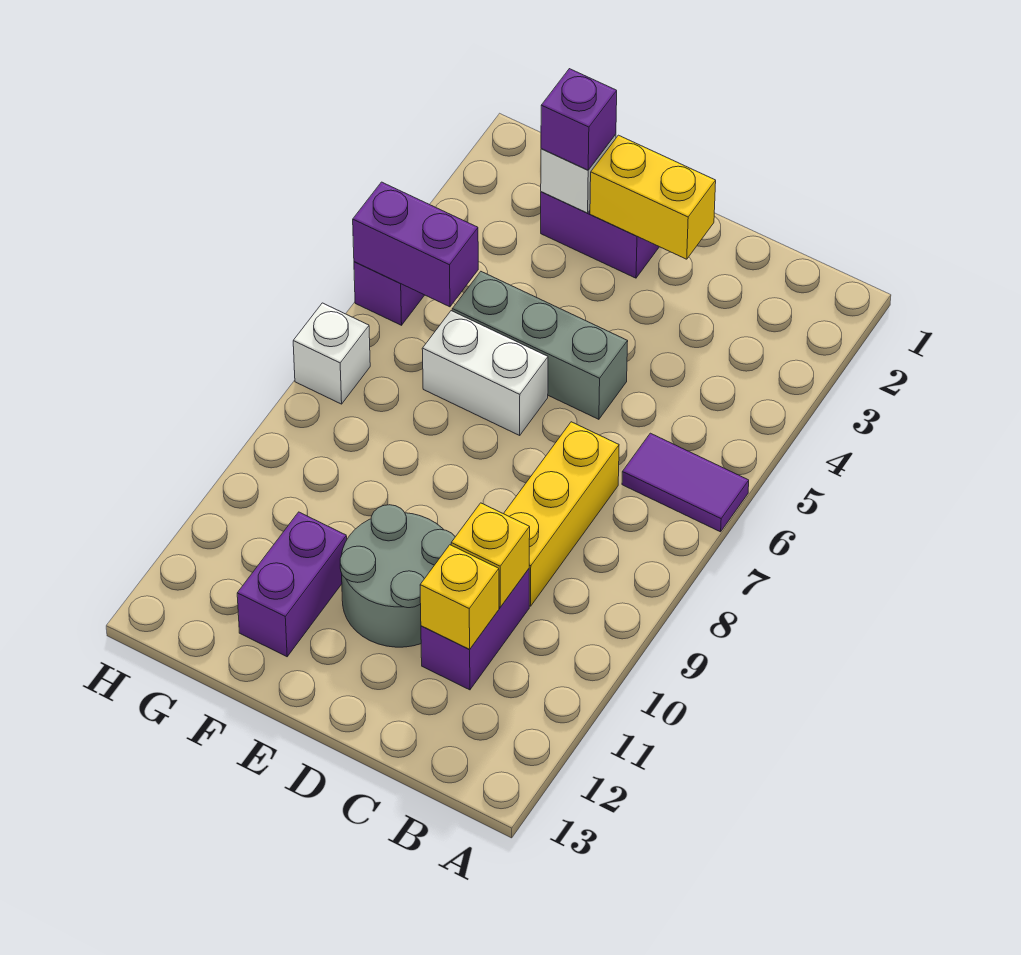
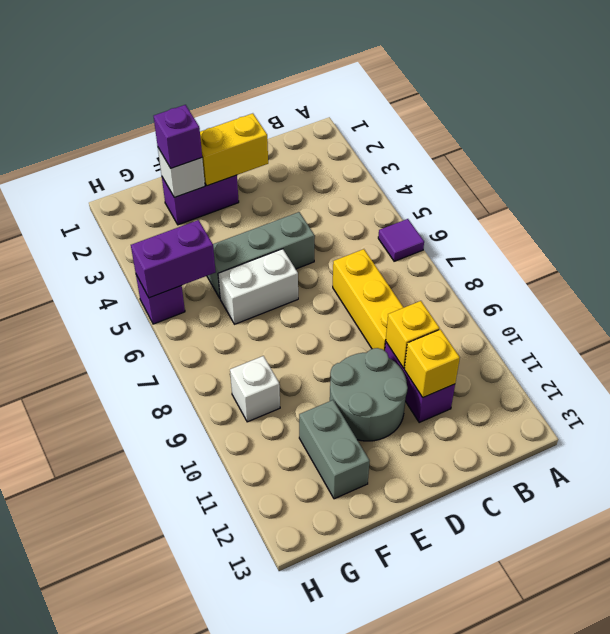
purple 1x2 tile [622,433,749,532] -> purple 1x1 tile [378,219,424,261]
purple 1x2 brick [237,512,347,657] -> grey 1x2 brick [299,400,370,499]
white 1x1 brick [293,303,370,404] -> white 1x1 brick moved to [230,356,280,422]

